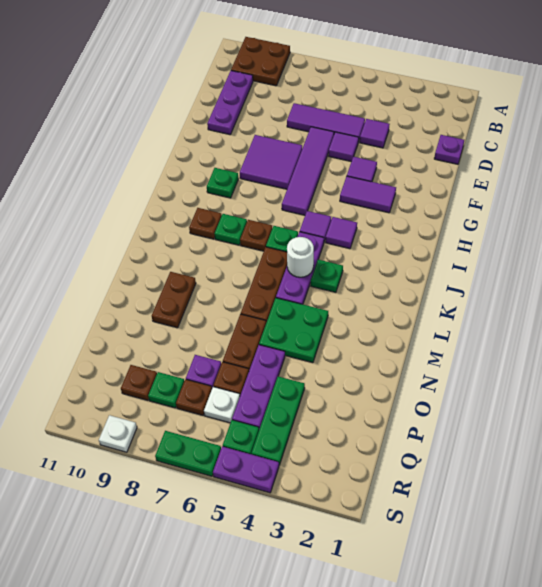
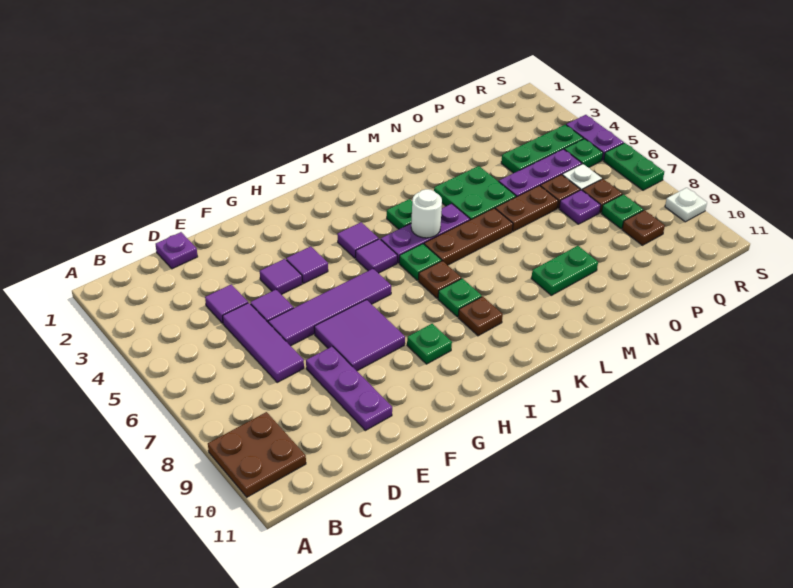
purple 1x3 plate [207,71,253,134] -> purple 1x3 plate turned to [306,346,392,431]
purple 1x2 tile [340,176,396,213] -> purple 1x1 tile [286,246,328,284]
brown 1x2 plate [152,272,196,328] -> green 1x2 plate [531,246,598,295]

